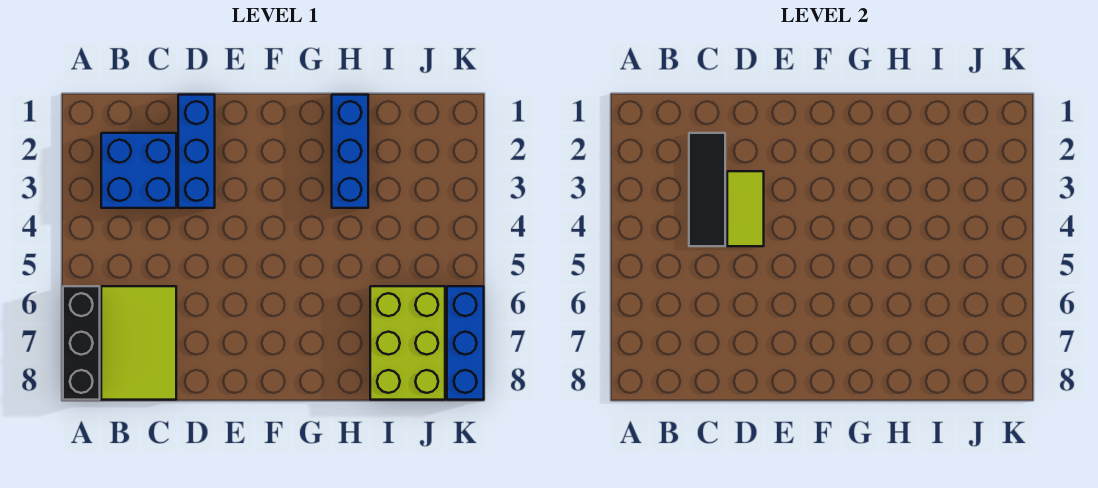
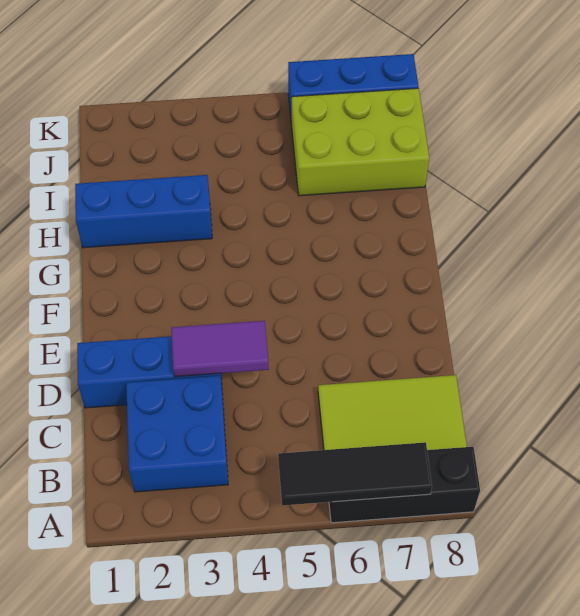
black 1x3 tile [689,133,725,246] -> black 1x3 tile moved to [278,442,432,506]
lime 1x2 tile [727,171,764,246] -> purple 1x2 tile [171,321,269,377]

